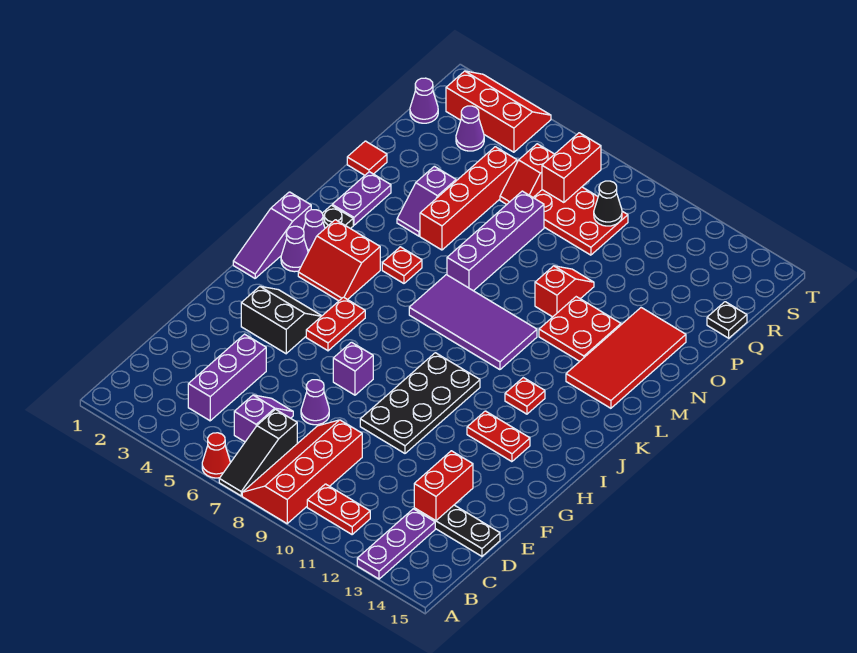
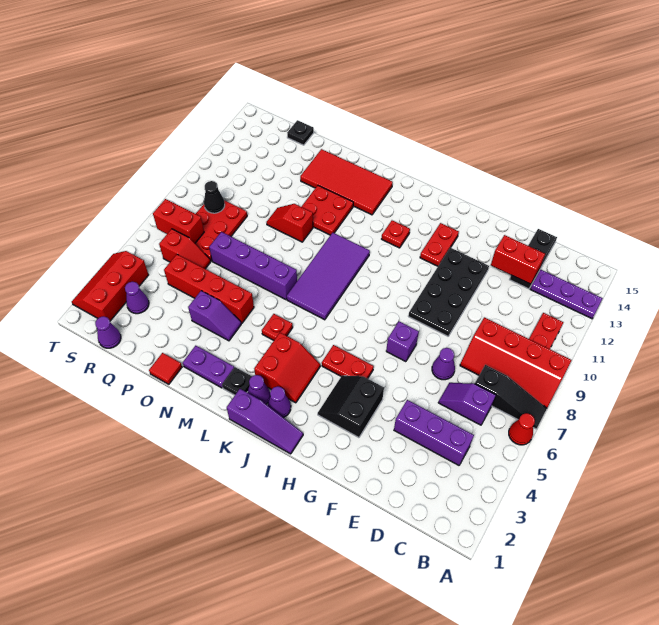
black 2x4 plate [360,353,480,453] -> black 2x4 plate turned to [408,248,489,336]

